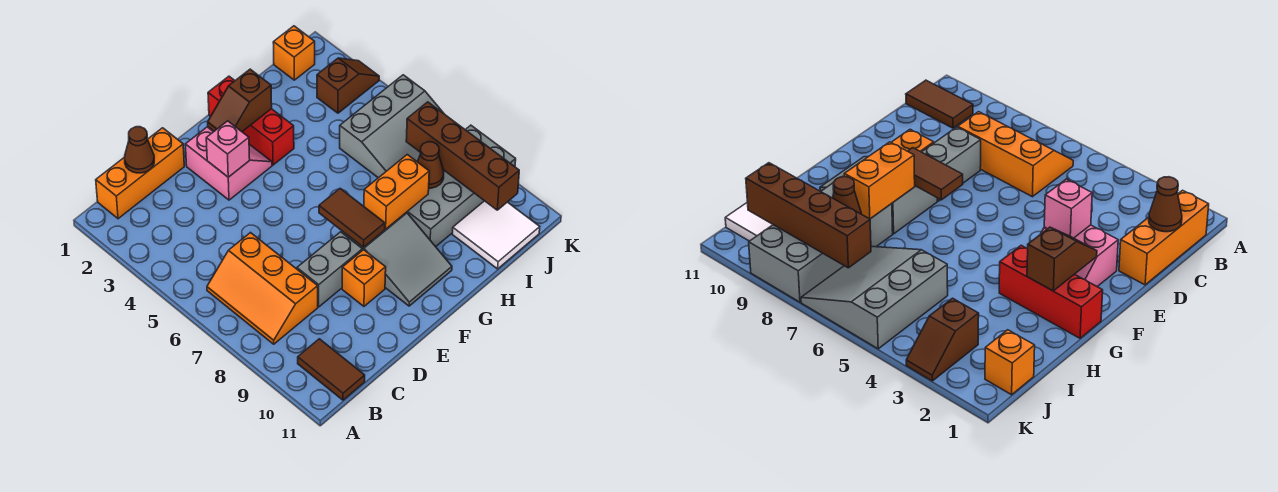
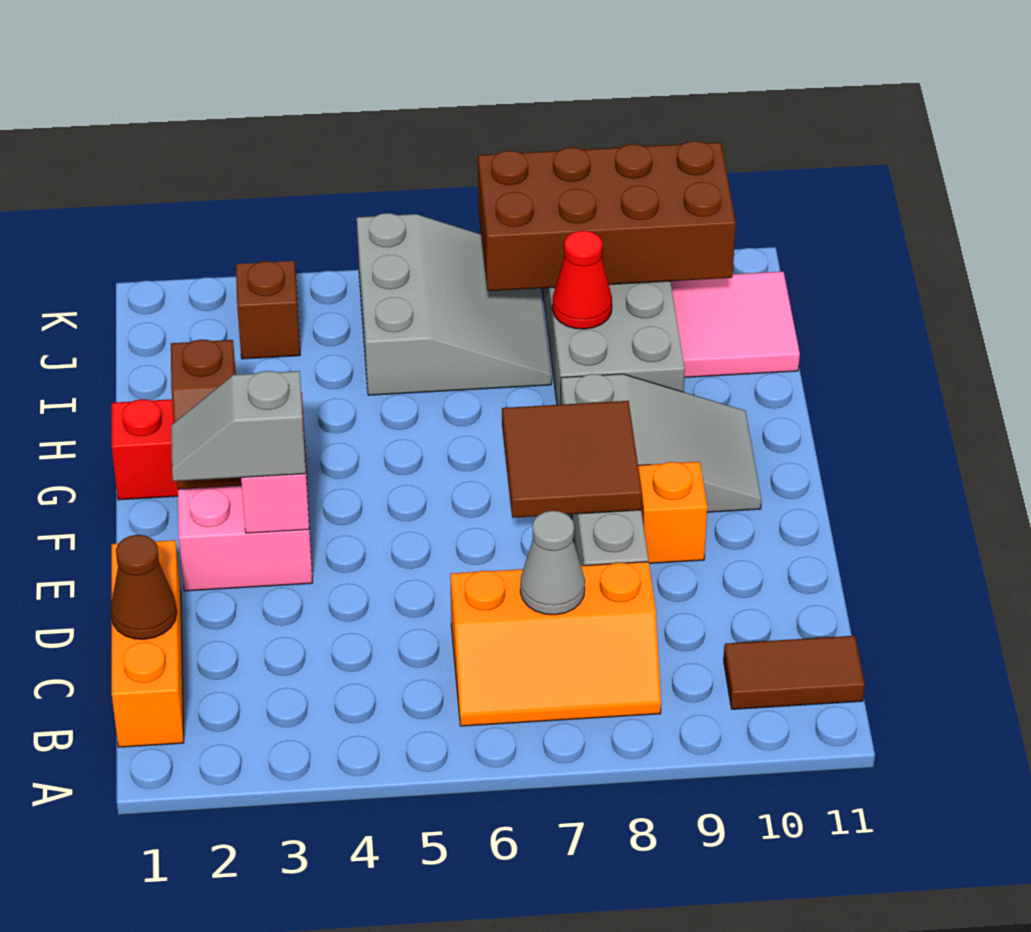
none -> grey 1x1 cone [520,511,585,615]
none -> grey 1x2 slope [171,371,306,481]
brown 1x2 tile [319,189,385,248] -> brown 2x2 tile [502,401,642,518]
orange 1x2 brick [364,155,429,229] -> none
brown 1x1 cone [418,142,444,188] -> red 1x1 cone [552,230,612,329]
white 2x2 tile [452,201,540,269] -> pink 2x2 tile [671,272,800,377]
orange 1x1 brick [273,26,315,80] -> none
brown 1x4 brick [406,102,519,210] -> brown 2x4 brick [478,141,736,291]

